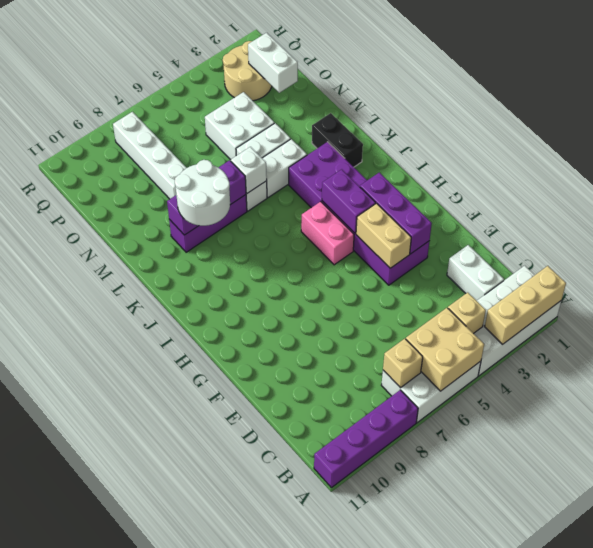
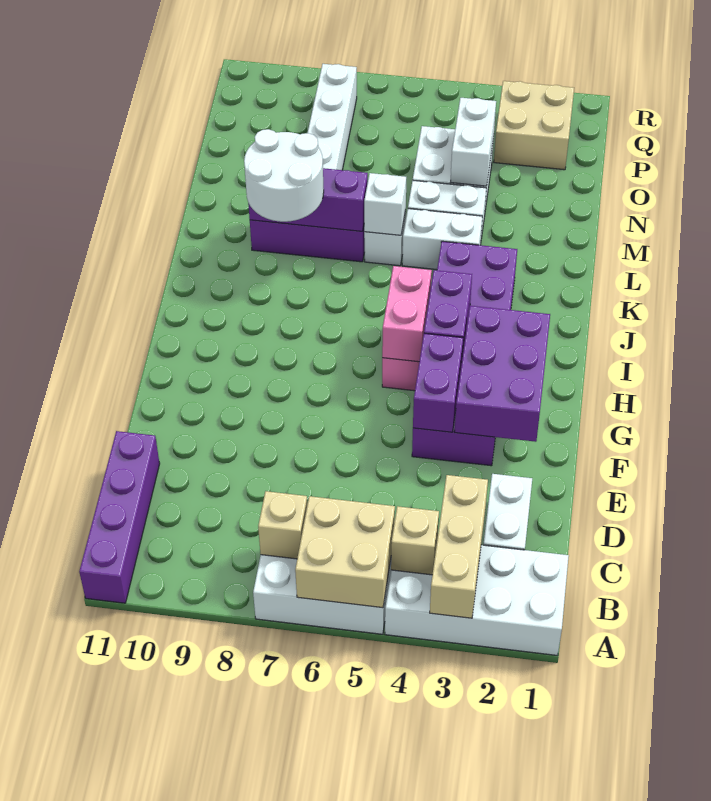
tan 1x3 brick [485,266,566,345] -> tan 1x3 brick turned to [430,475,488,618]
purple 1x4 brick [314,390,418,488] -> purple 1x4 brick turned to [79,431,160,603]
purple 1x3 brick [360,172,432,254] -> purple 2x3 brick [455,306,550,442]
tan 1x2 brick [356,203,411,268] -> purple 1x2 brick [413,333,463,432]
none -> pink 1x2 brick [382,266,432,362]
black 1x2 brick [312,113,363,167] -> none
white 1x2 brick [248,33,298,93] -> white 1x2 brick moved to [451,98,496,186]
tan 2x2 round brick [223,41,272,101] -> tan 2x2 brick [494,81,574,170]

